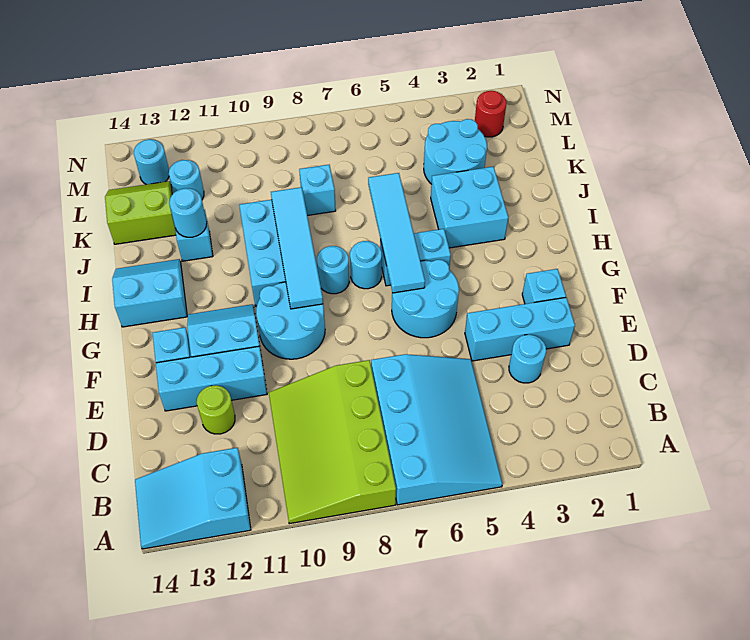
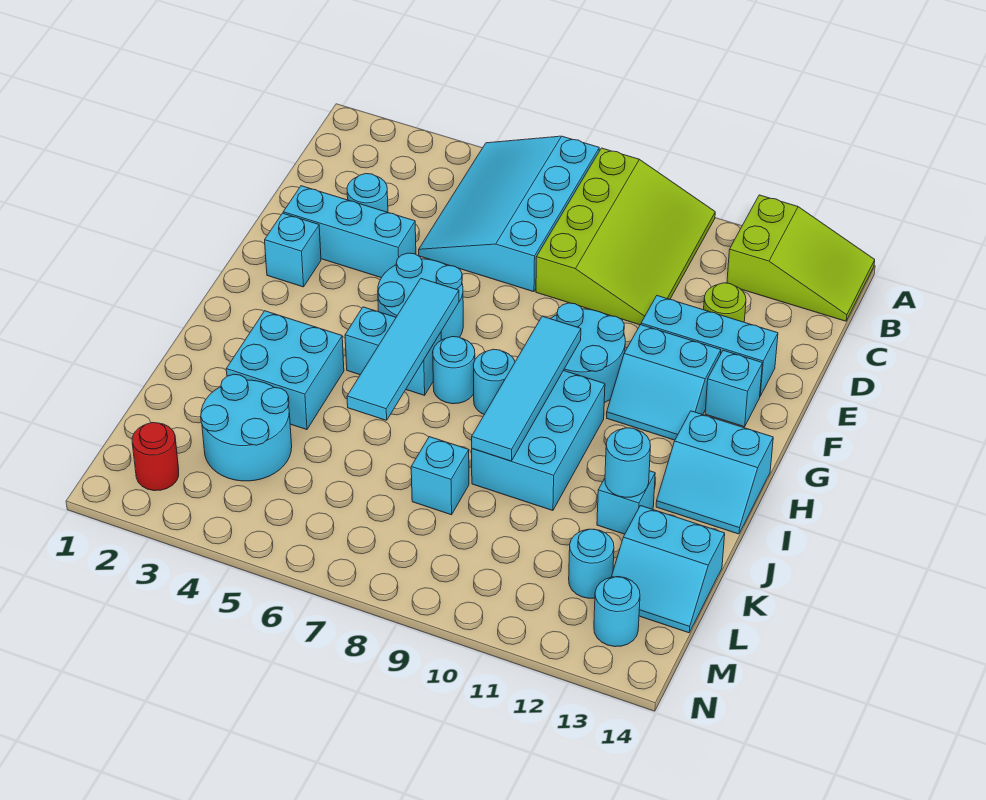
cyan 2x3 slope [135,448,251,549] -> lime 2x3 slope [727,195,875,321]
lime 2x2 slope [105,181,176,244] -> cyan 2x2 slope [612,506,725,633]

